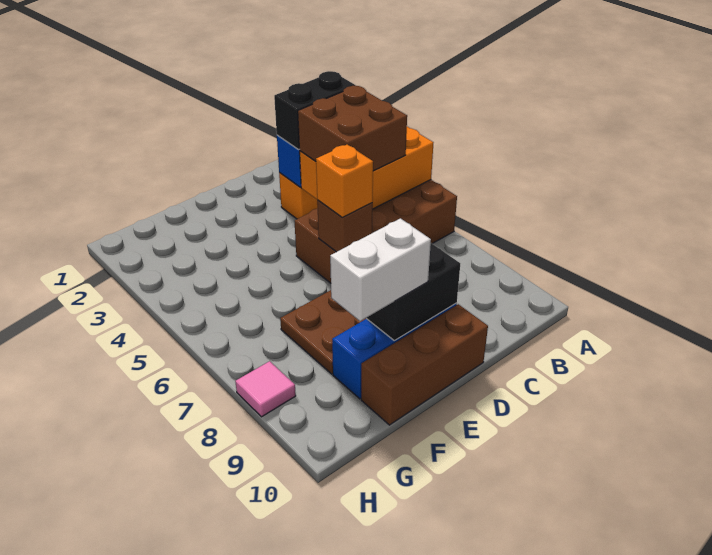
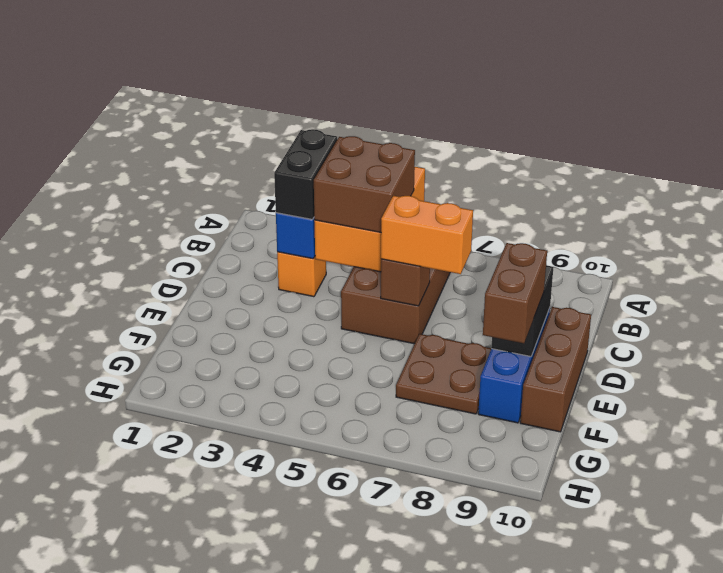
orange 1x1 brick [316,145,373,218] -> orange 1x2 brick [381,196,473,274]
white 1x2 brick [330,218,431,321] -> brown 1x2 brick [483,243,547,343]
pink 1x1 tile [235,361,296,417] -> none

